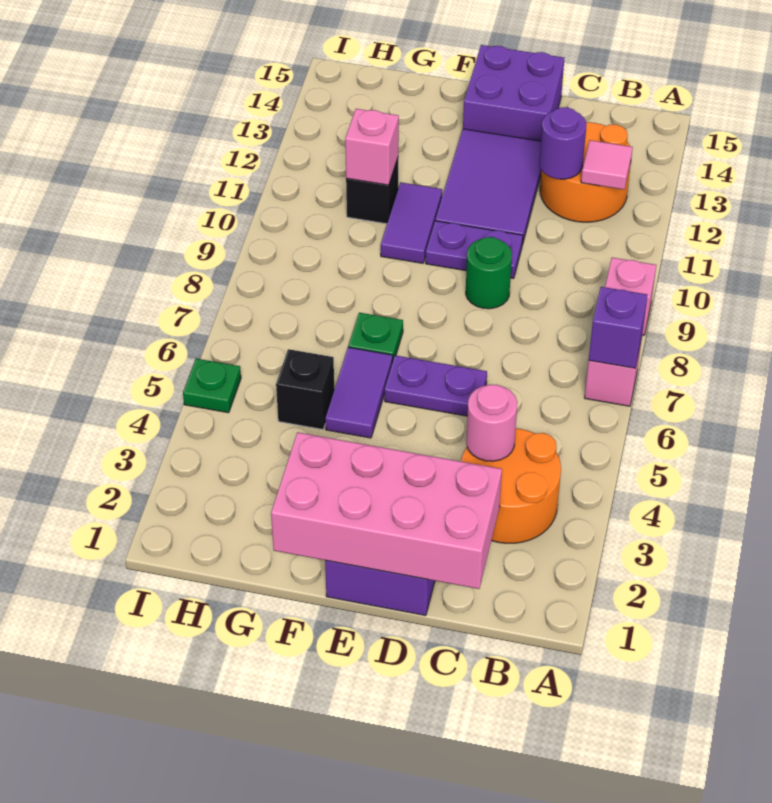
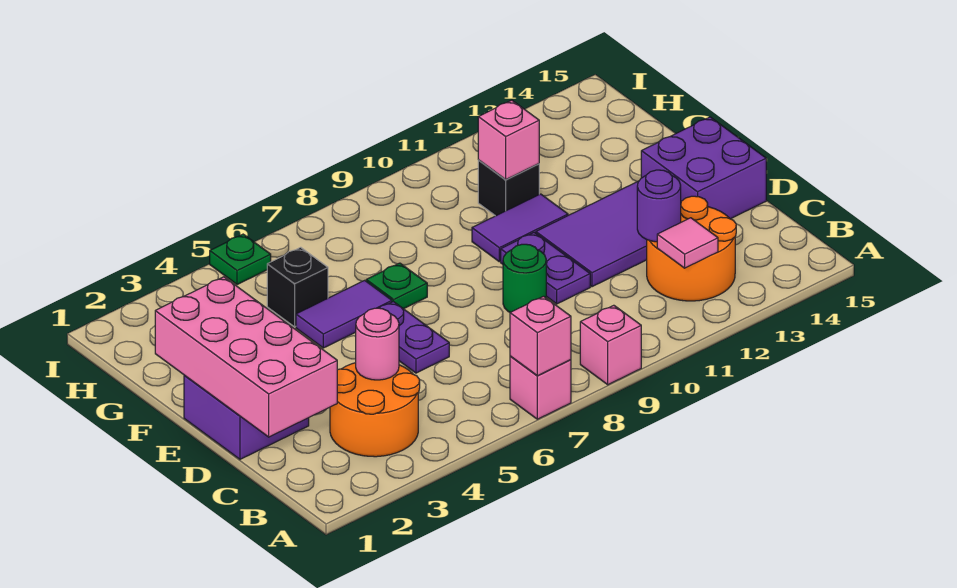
purple 1x1 brick [589,287,647,368] -> pink 1x1 brick [510,296,571,376]

